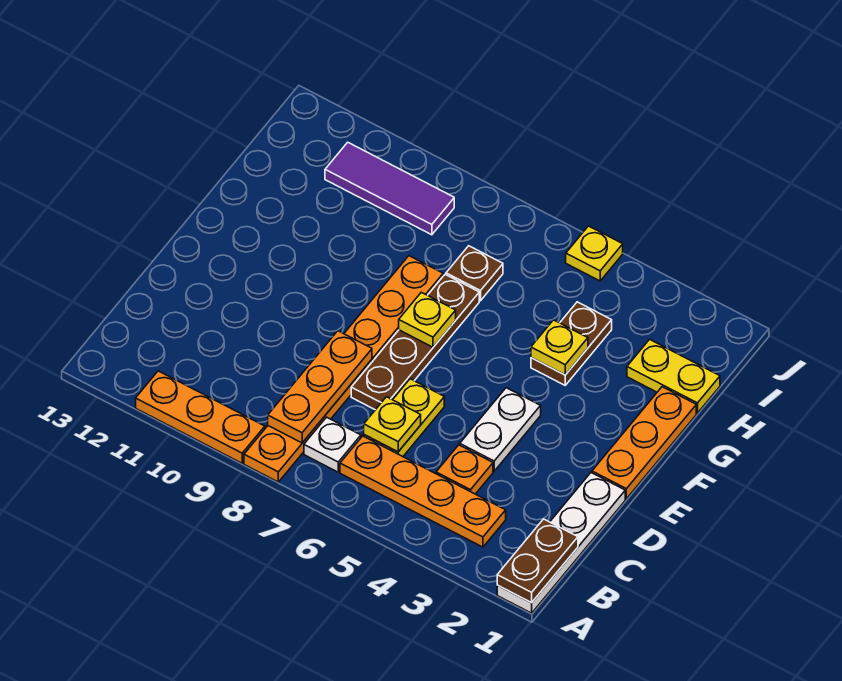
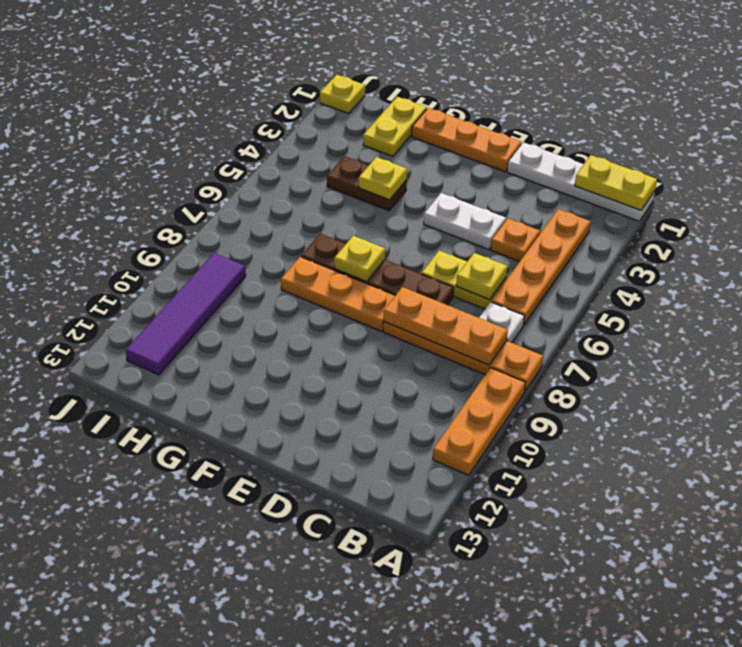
brown 1x2 plate [497,519,578,603] -> yellow 1x2 plate [575,155,657,210]
brown 1x1 plate [446,246,503,301] -> none
purple 1x3 tile [325,142,454,235] -> purple 1x4 tile [125,253,246,375]
yellow 1x1 plate [566,226,623,281] -> yellow 1x1 plate moved to [320,75,365,114]

